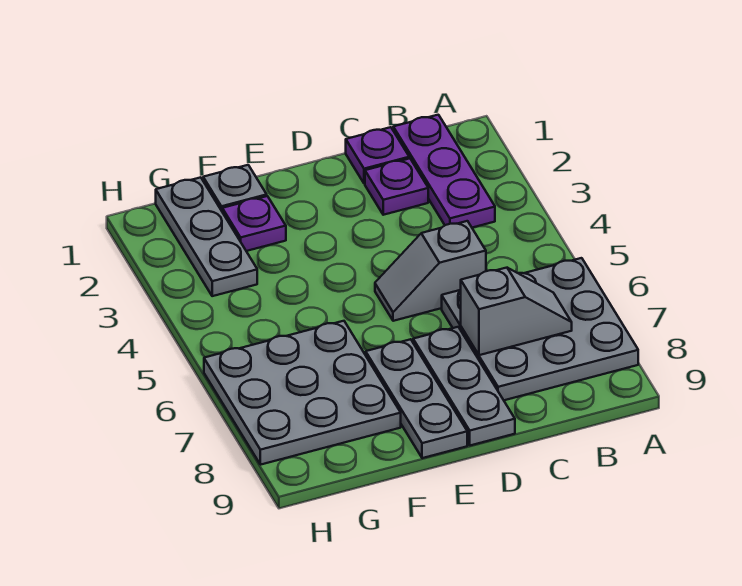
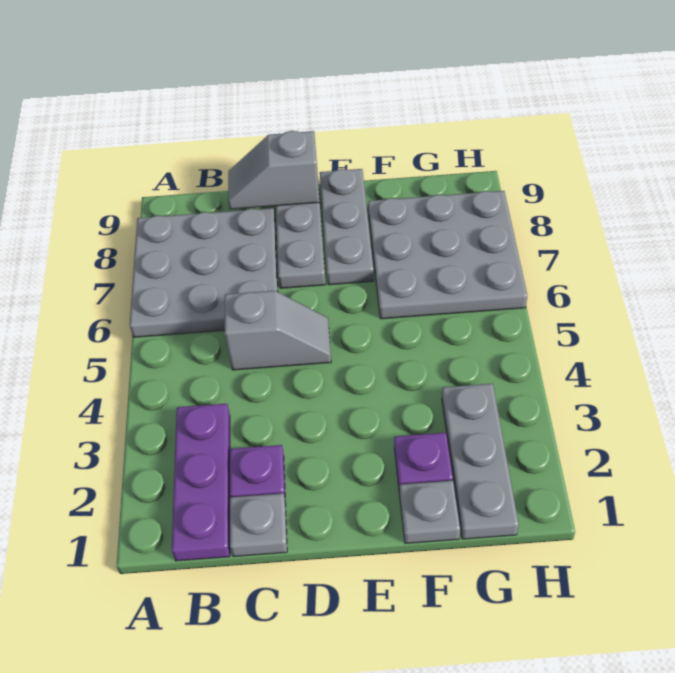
grey 1x2 slope [461,268,572,355] -> grey 1x2 slope moved to [228,131,320,209]
purple 1x1 plate [346,127,409,184] -> grey 1x1 plate [230,493,287,557]

